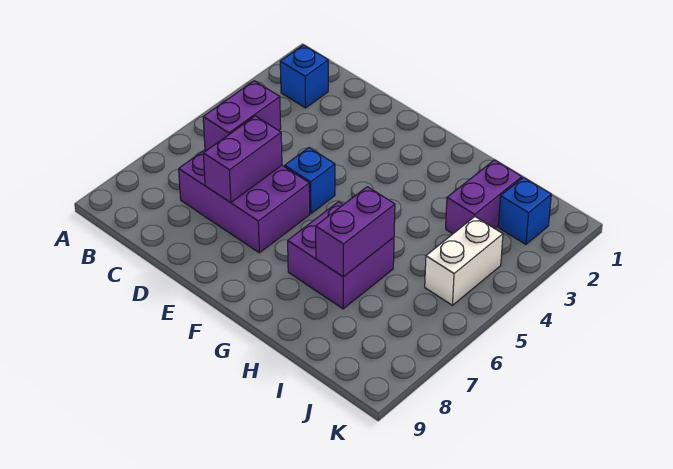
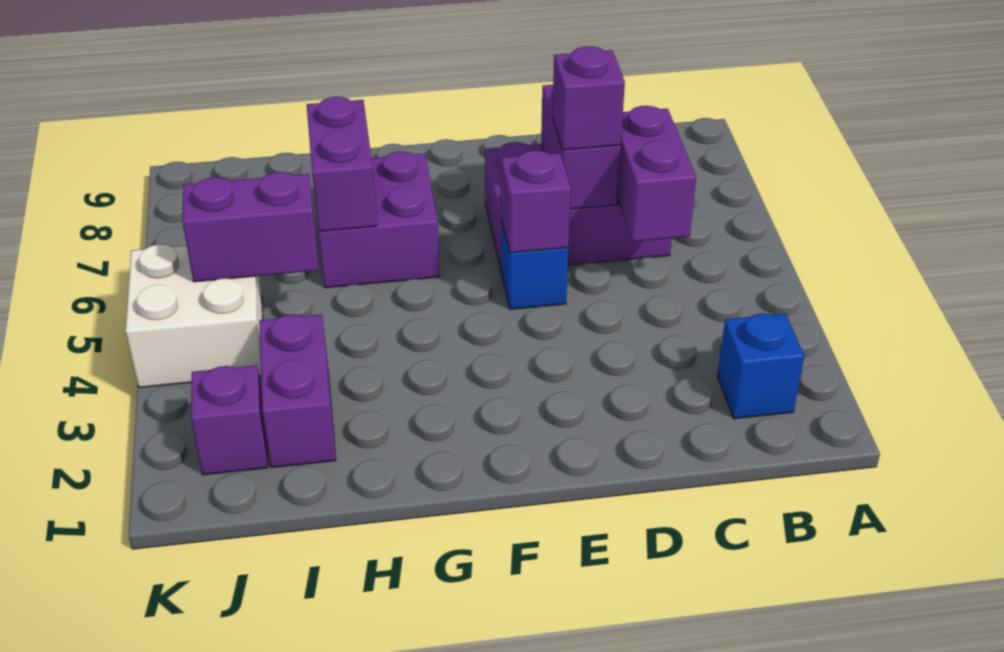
none -> purple 1x1 brick [552,46,625,150]
none -> purple 1x1 brick [501,150,571,253]
none -> purple 1x2 brick [182,172,319,282]
blue 1x1 brick [498,178,551,244] -> purple 1x1 brick [191,365,268,475]
white 1x2 brick [425,217,503,305] -> white 2x2 brick [126,244,263,388]

